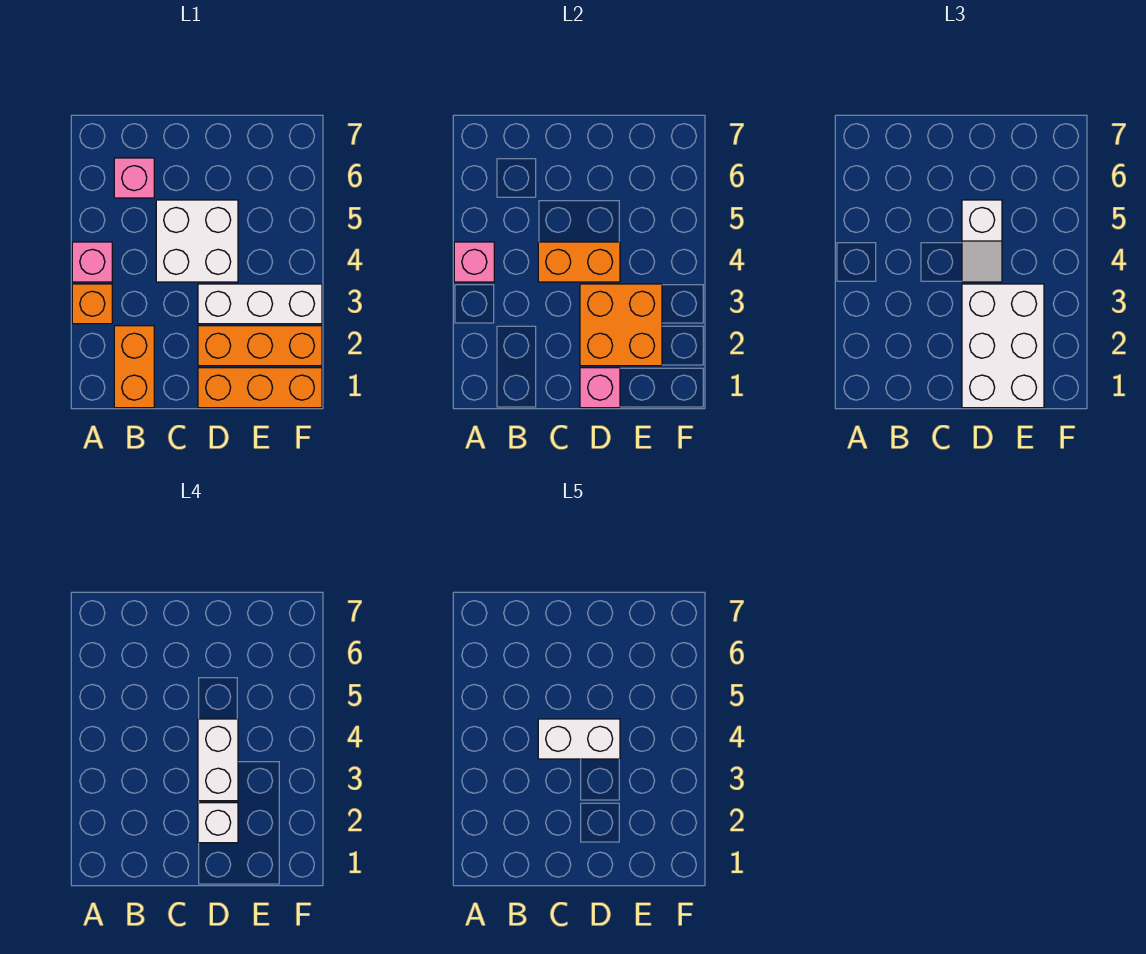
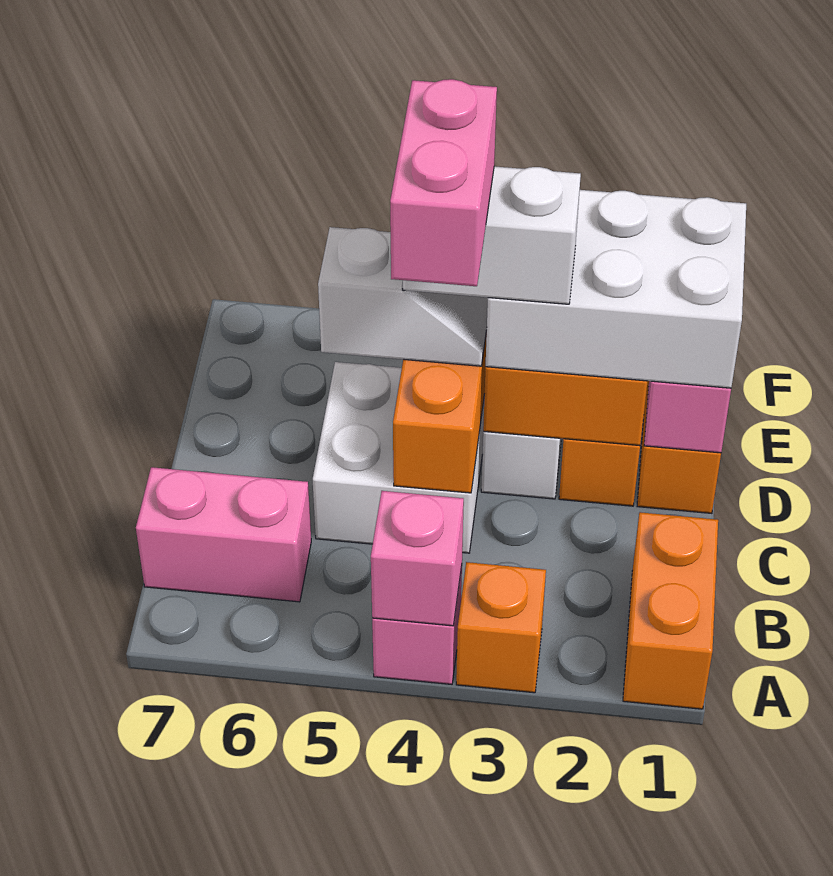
orange 1x2 brick [114,326,154,408] -> orange 1x2 brick turned to [623,512,718,709]
pink 1x1 brick [114,158,154,198] -> pink 1x2 brick [136,467,311,602]
white 1x2 brick [538,719,620,759] -> pink 1x2 brick [390,79,497,286]
white 1x1 brick [198,803,238,843] -> none

